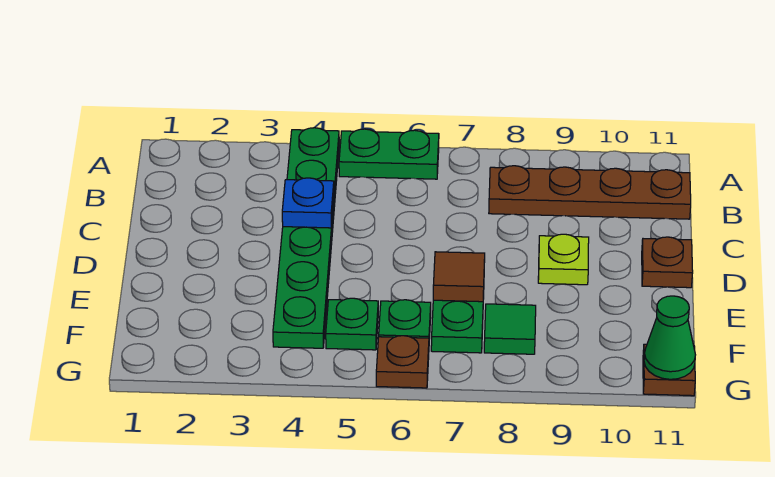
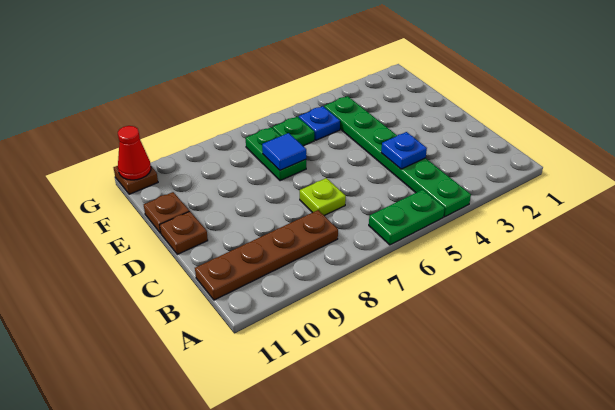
lime 1x1 plate [538,234,589,285] -> lime 1x1 plate moved to [300,178,346,216]
brown 1x1 tile [433,252,485,302] -> blue 1x1 tile [262,133,306,170]
green 1x1 plate [326,298,378,350] -> blue 1x1 plate [299,106,340,140]
green 1x1 tile [484,304,536,354] -> none
brown 1x1 plate [376,336,429,388] -> brown 1x1 plate moved to [144,192,189,233]
green 1x1 cone [644,296,695,379] -> red 1x1 cone [118,126,151,180]

